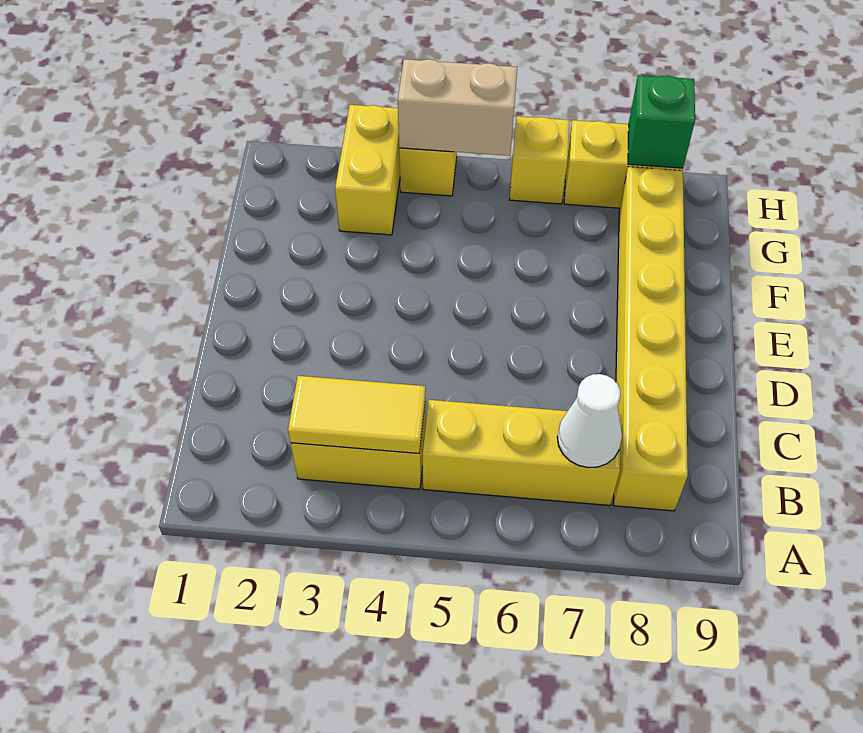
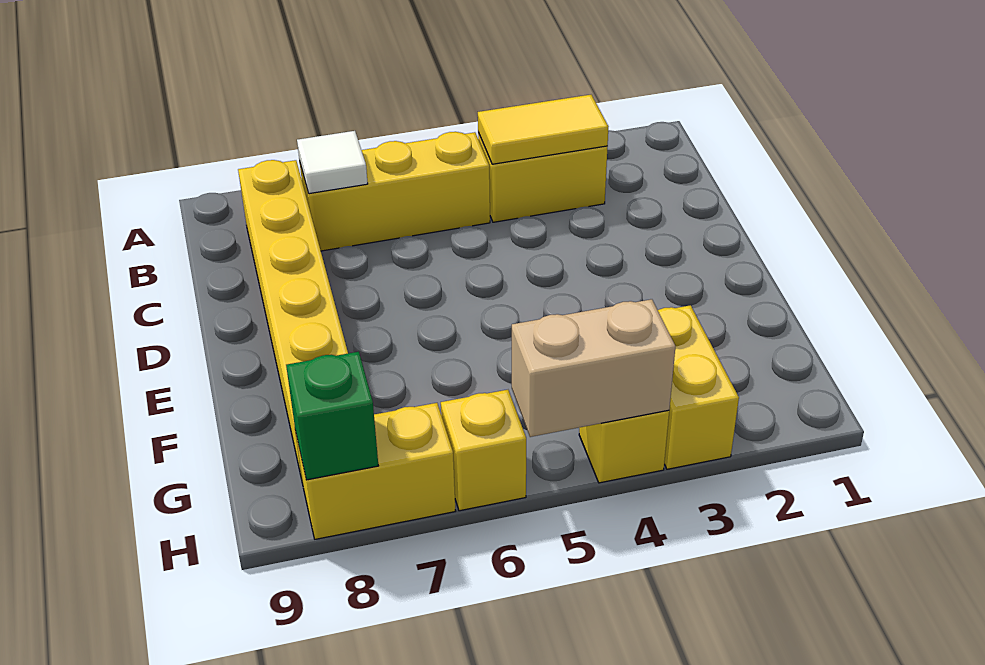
white 1x1 cone [557,374,622,468] -> white 1x1 tile [297,131,368,194]

